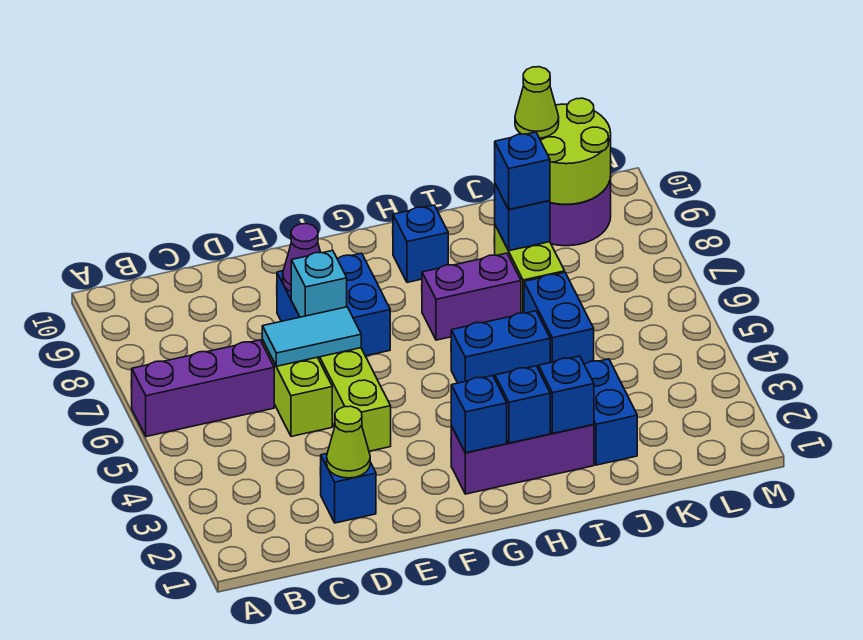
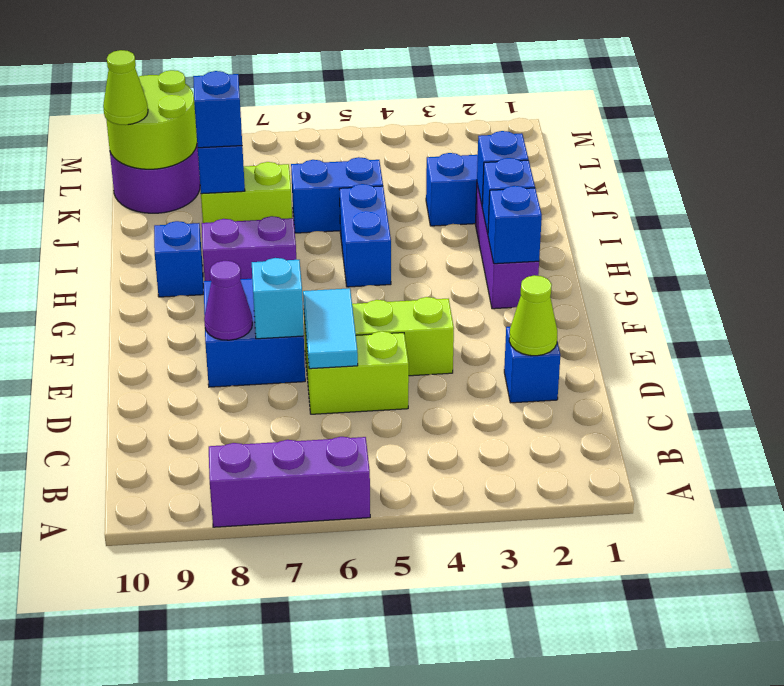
purple 1x3 brick [131,340,274,437] -> purple 1x3 brick turned to [209,437,370,527]
purple 1x2 brick [422,253,521,340] -> purple 1x2 brick turned to [202,216,296,281]

